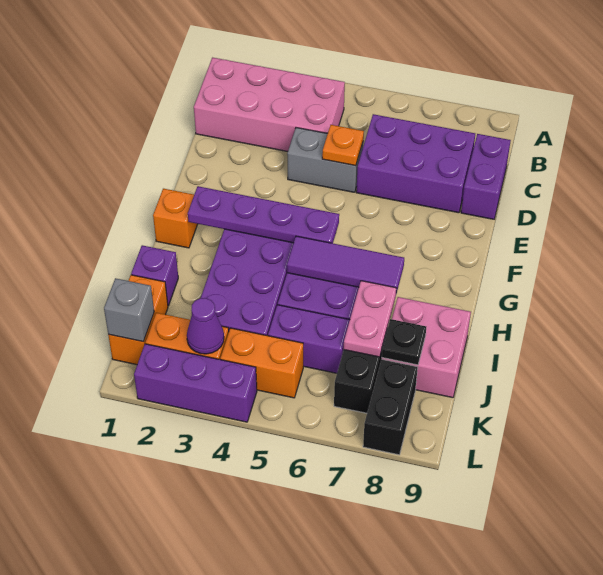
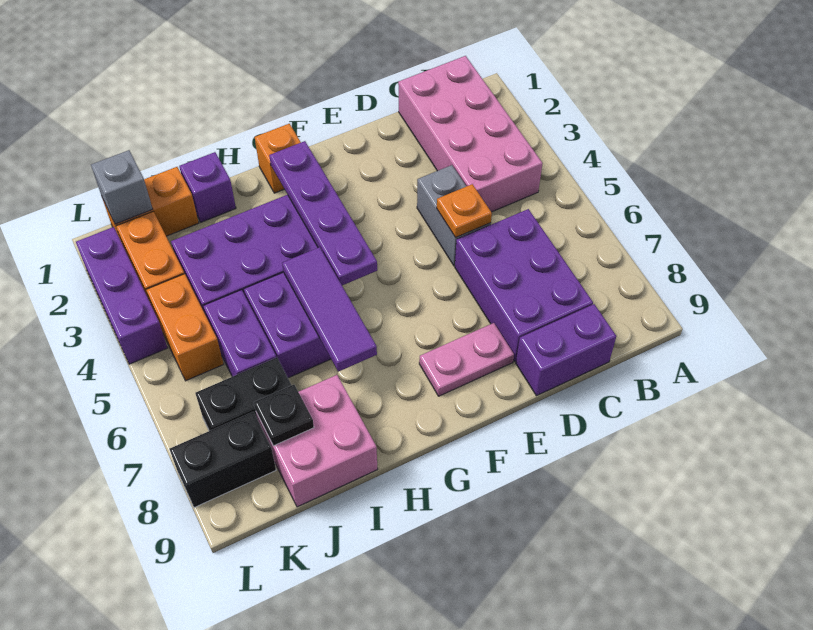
pink 1x2 plate [344,281,396,357] -> pink 1x2 plate moved to [419,323,514,396]
purple 1x1 cone [187,298,224,354] -> none

